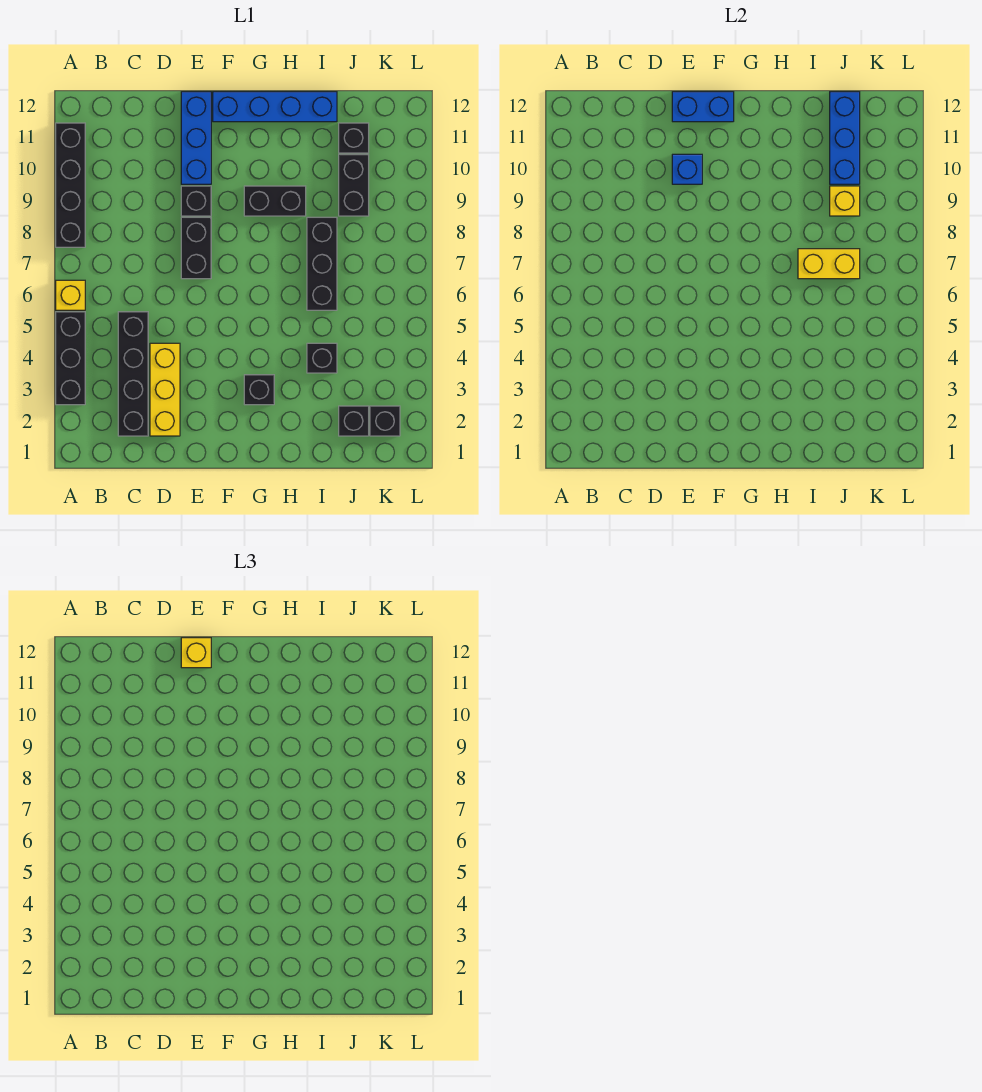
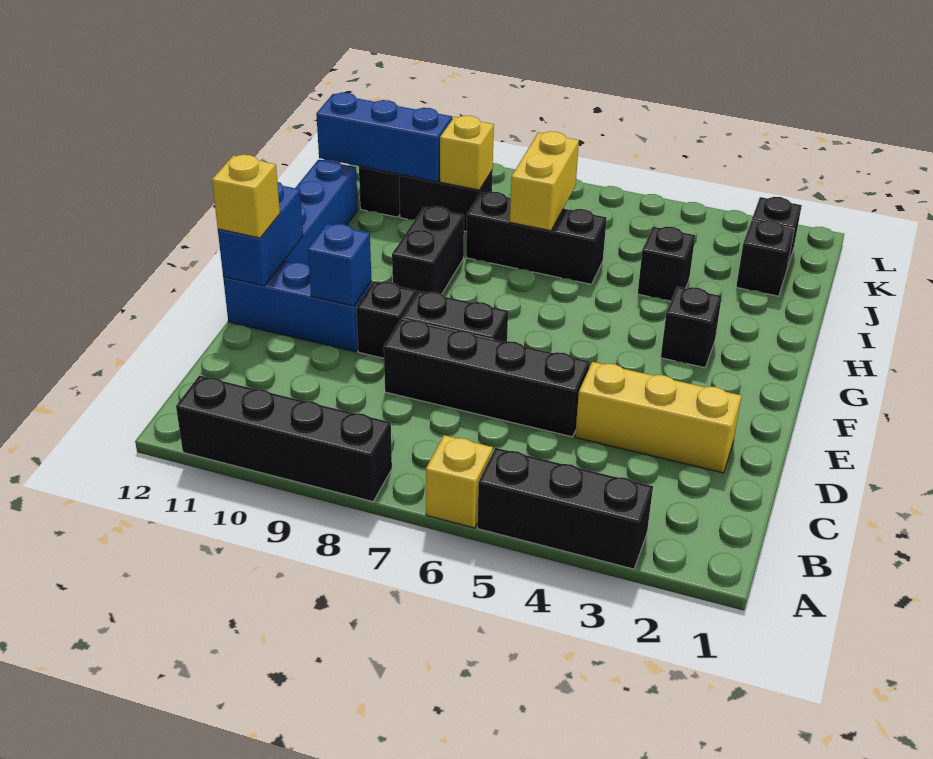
black 1x4 brick [118,312,148,436] -> black 1x4 brick moved to [384,319,590,437]

